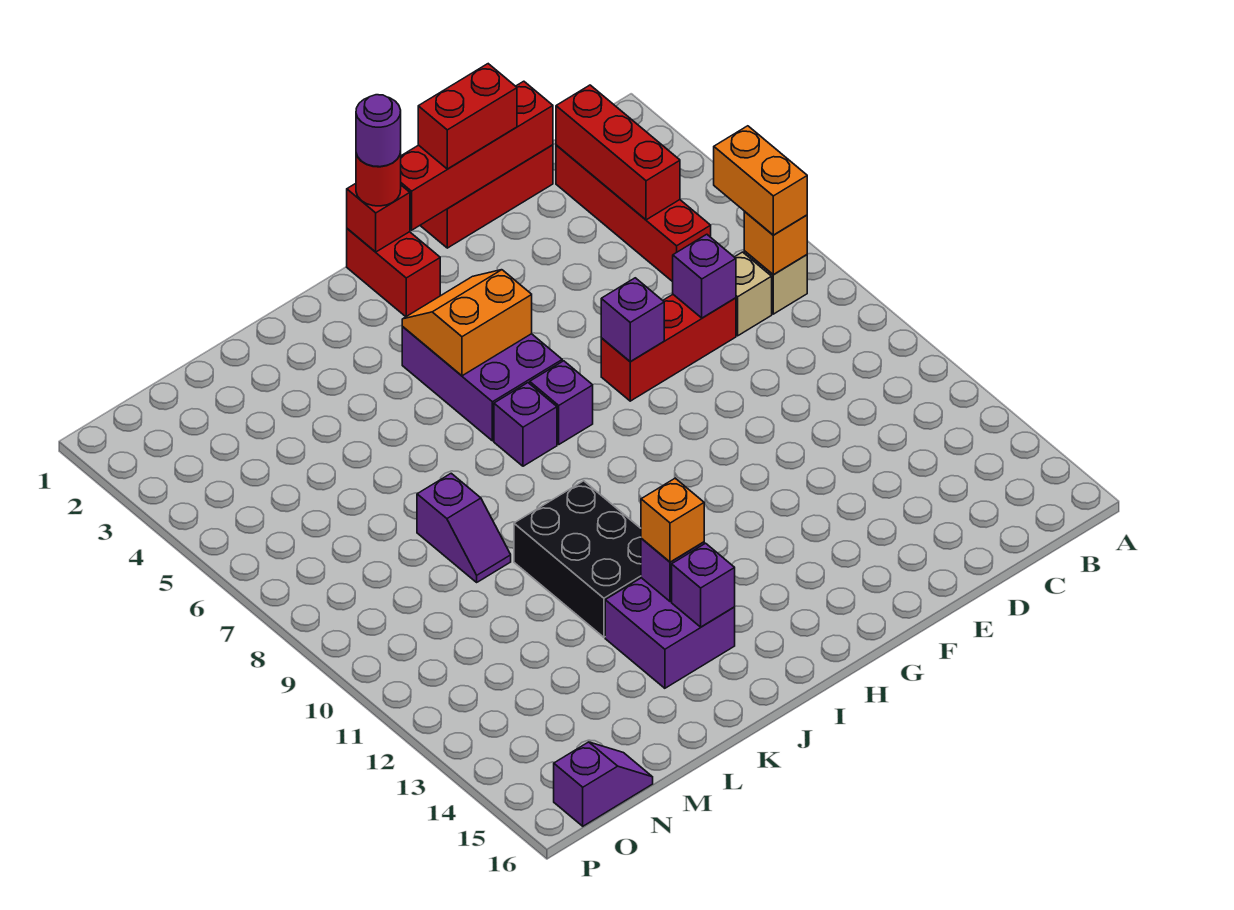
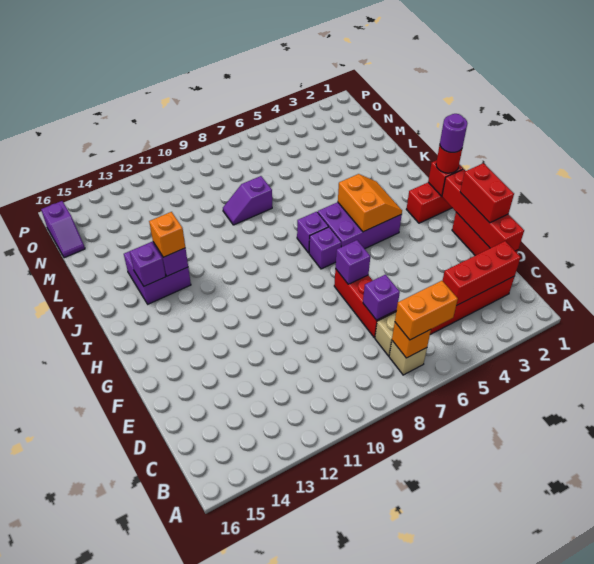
black 2x3 brick [514,481,641,637] -> none

